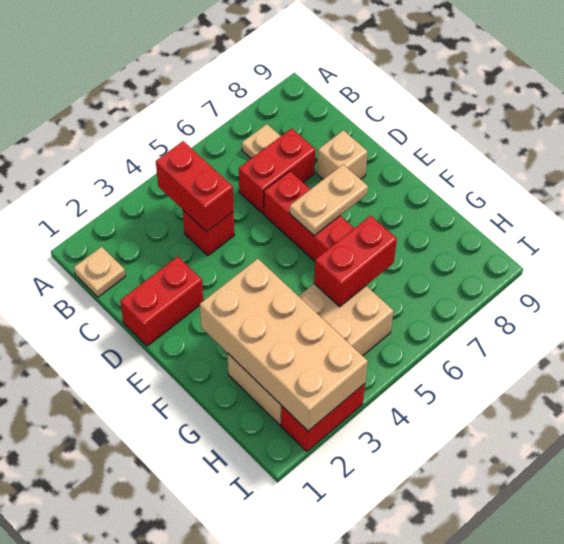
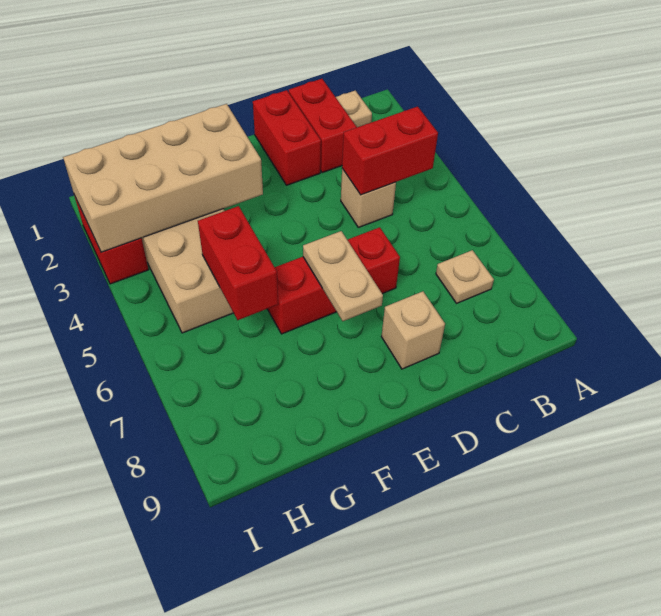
red 1x1 brick [183,210,234,255] -> tan 1x1 brick [341,169,396,227]
red 1x2 brick [239,128,316,213] -> red 1x2 brick moved to [289,79,357,173]

